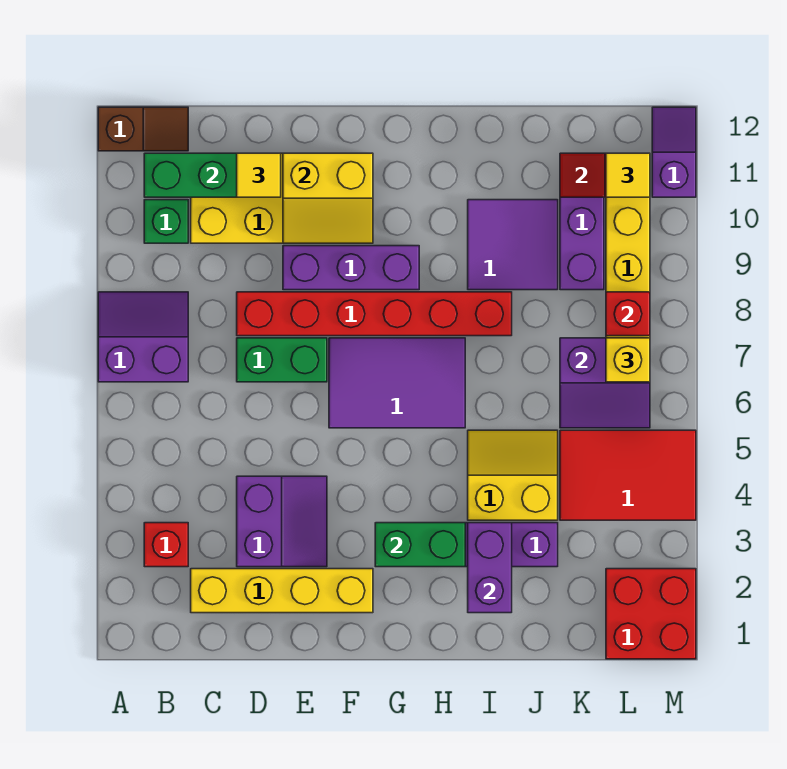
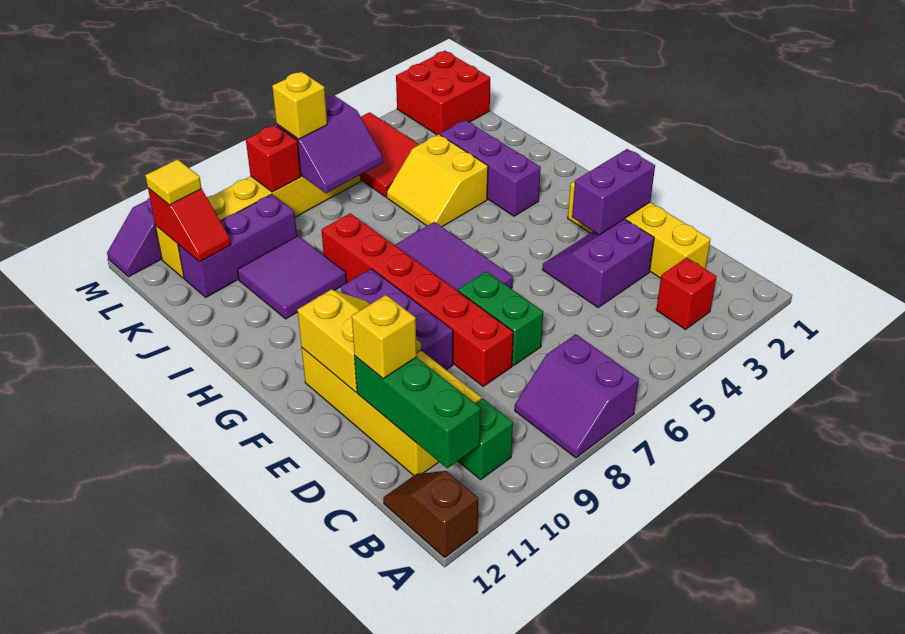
yellow 1x1 tile [237,153,281,197] -> yellow 1x1 brick [352,295,417,378]
green 1x2 brick [375,523,465,567] -> none
purple 1x2 brick [468,523,512,613] -> purple 1x2 brick moved to [572,149,655,235]
purple 2x2 slope [560,338,650,428] -> purple 2x2 slope turned to [276,96,383,193]

